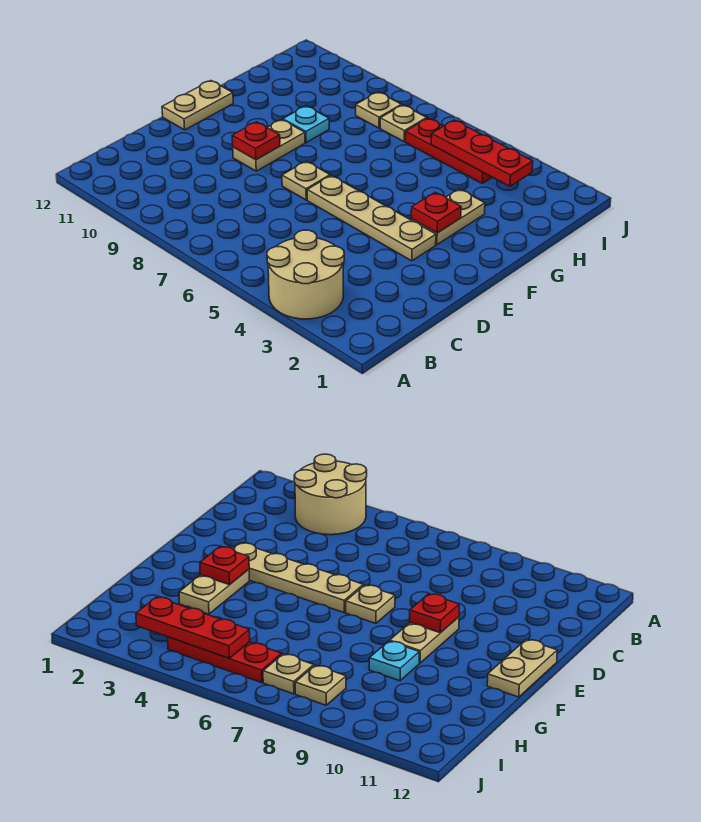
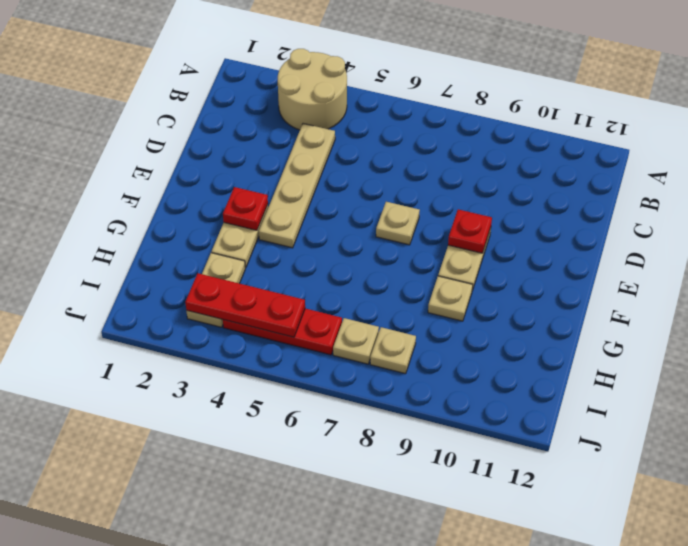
tan 1x4 plate [307,175,436,261] -> tan 1x4 plate turned to [259,124,335,248]
tan 1x2 plate [162,81,233,130] -> tan 1x2 plate moved to [187,253,245,327]
cyan 1x1 plate [283,106,329,142] -> tan 1x1 plate [428,276,473,321]

